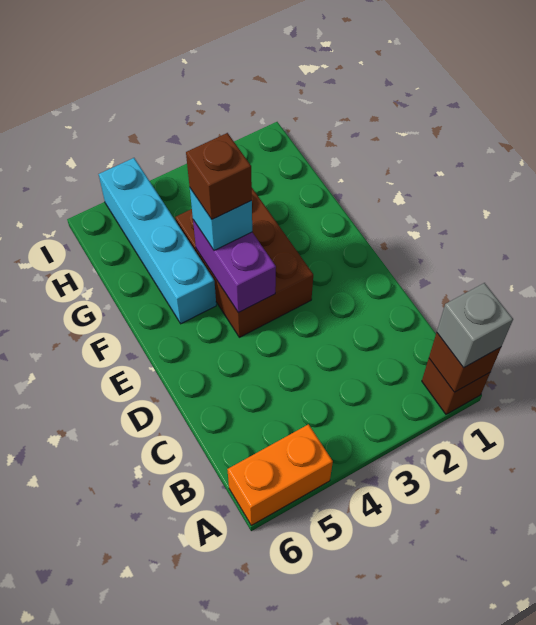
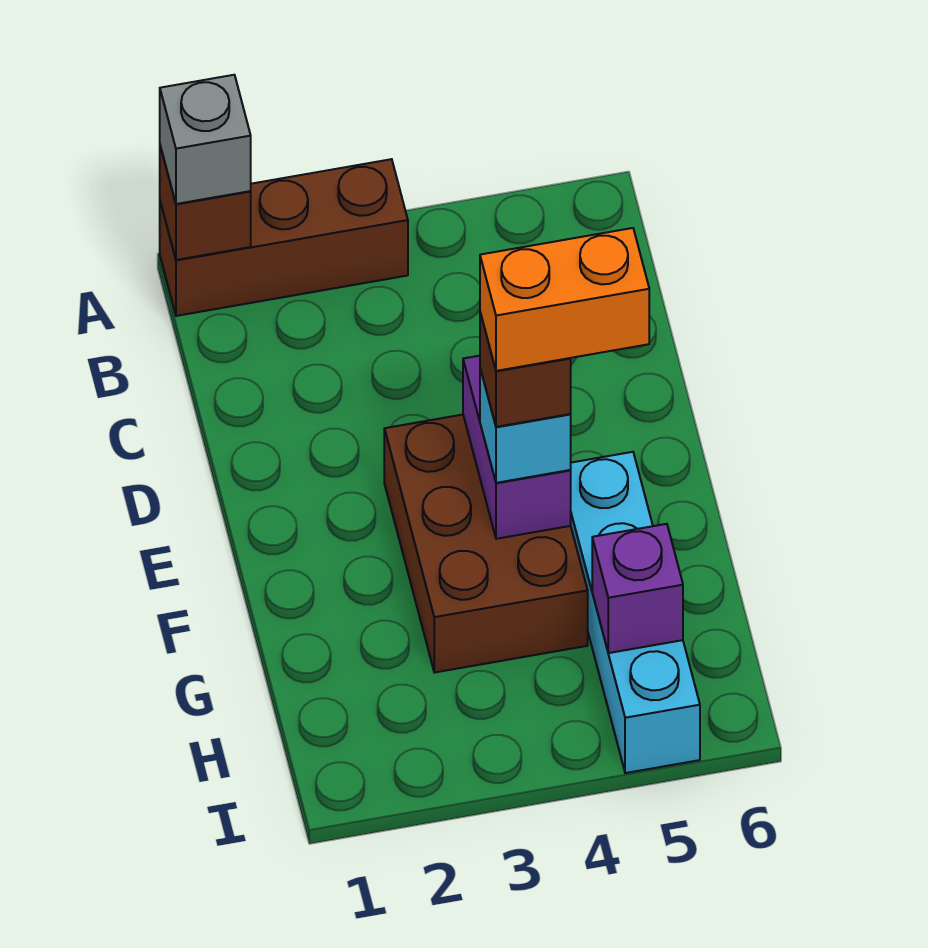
brown 1x1 brick [422,359,490,414] -> brown 1x3 brick [160,159,408,316]
orange 1x2 brick [227,424,333,525] -> orange 1x2 brick moved to [480,228,649,371]
none -> purple 1x1 brick [592,524,683,653]

